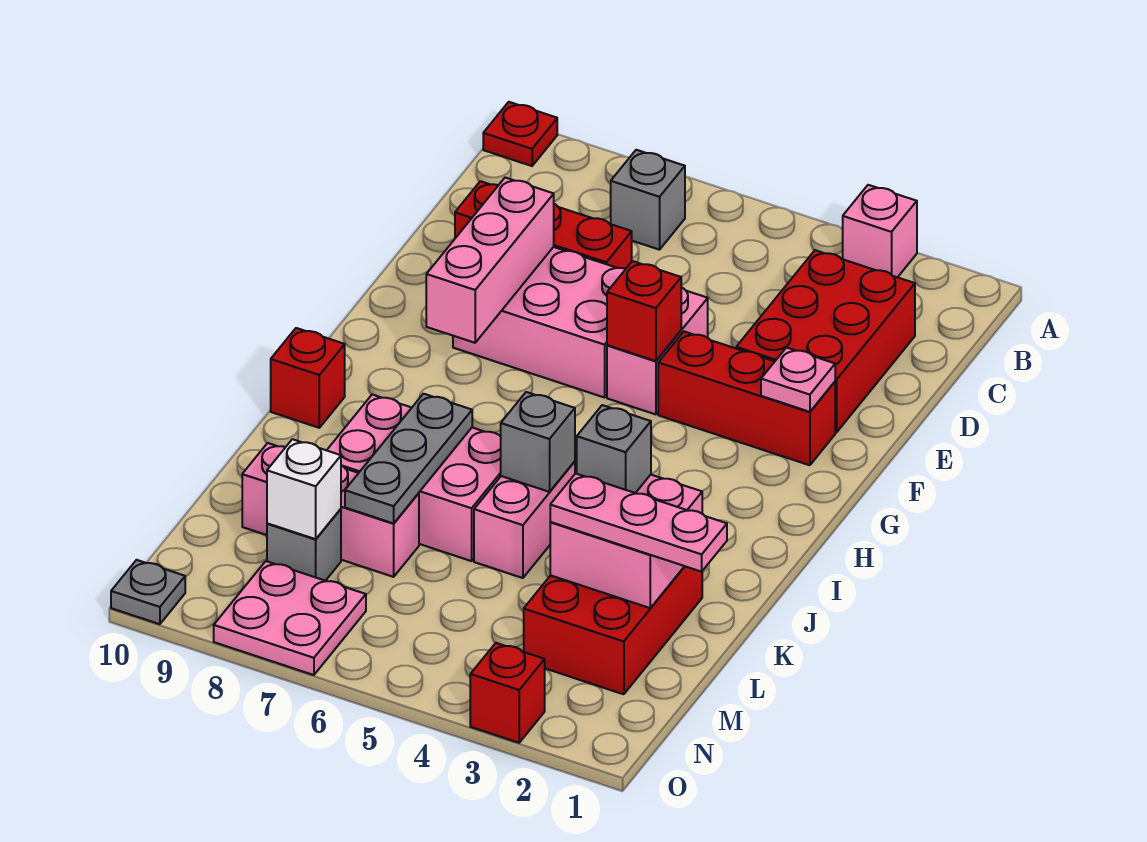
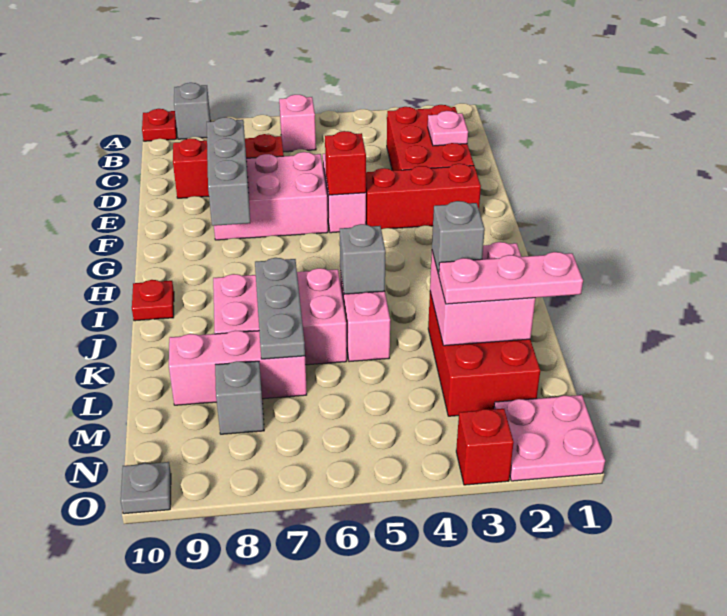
pink 1x1 brick [843,185,917,277] -> pink 1x1 brick moved to [279,95,316,152]
grey 1x1 brick [611,150,685,250] -> grey 1x1 brick moved to [174,83,211,139]
pink 1x3 brick [426,178,554,343] -> grey 1x3 brick [207,117,250,226]
pink 1x1 plate [761,348,835,412] -> pink 1x1 plate moved to [428,111,468,146]
red 1x1 brick [271,328,345,428] -> red 1x1 plate [132,280,174,321]
white 1x1 brick [267,439,341,539] -> none
pink 2x2 plate [214,561,366,675] -> pink 2x2 plate moved to [494,395,605,481]

